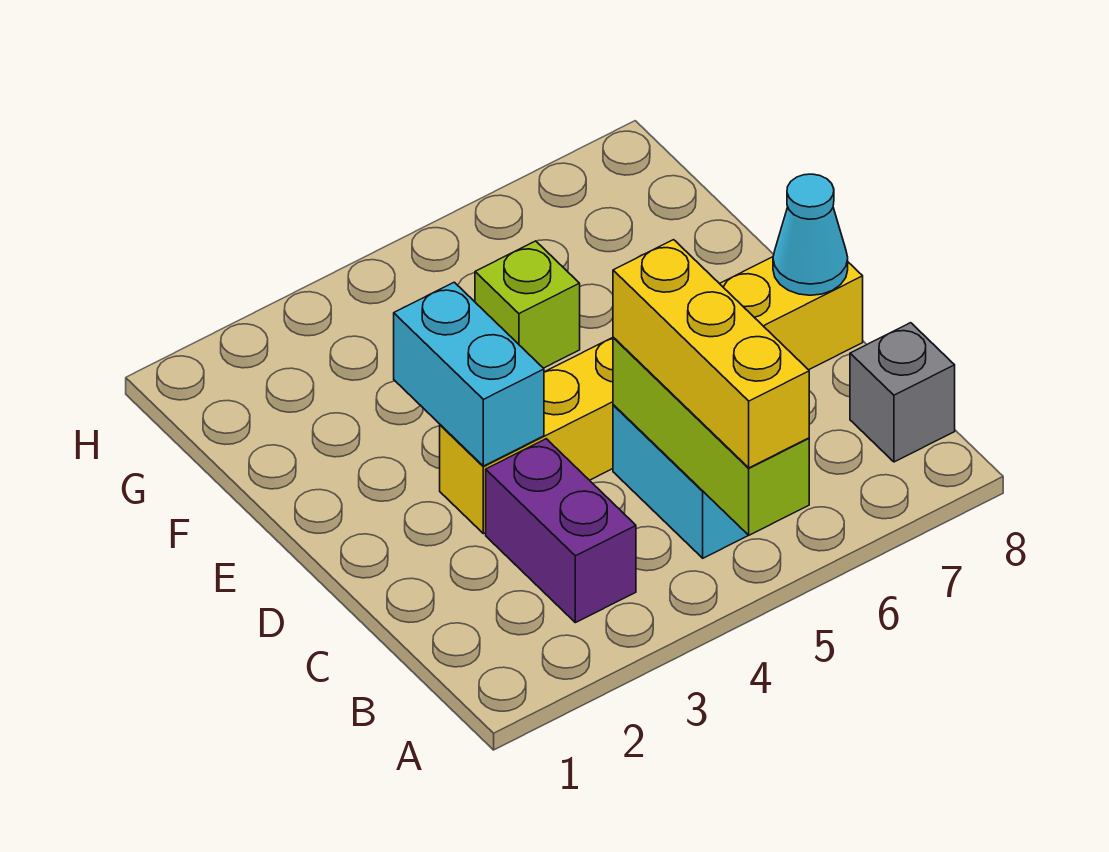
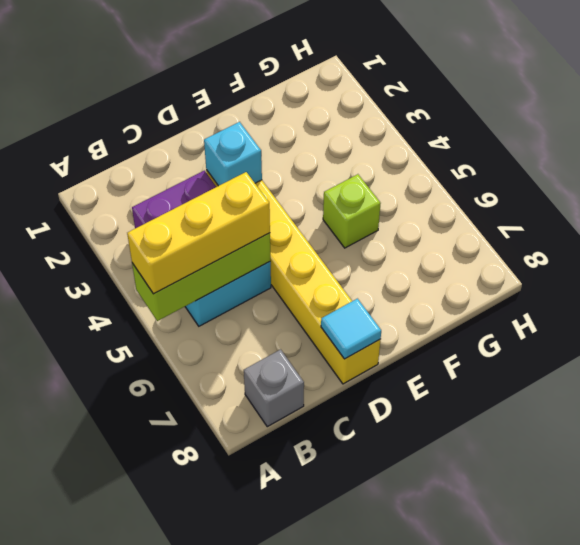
cyan 1x2 brick [394,282,544,466] -> cyan 1x1 brick [204,122,262,186]
cyan 1x1 cone [773,174,848,295] -> cyan 1x1 tile [321,299,381,359]

